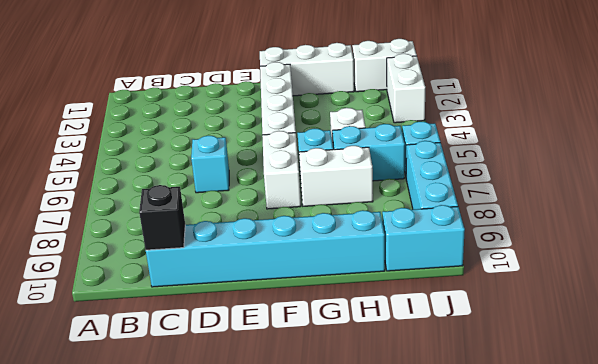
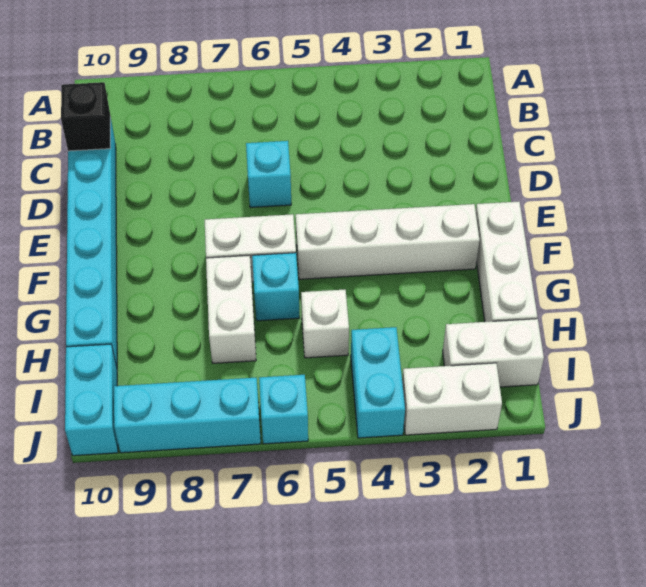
cyan 1x2 brick [332,124,405,181] -> cyan 1x2 brick moved to [351,327,405,438]
white 1x2 brick [352,39,417,92] -> white 1x2 brick turned to [443,319,544,387]

